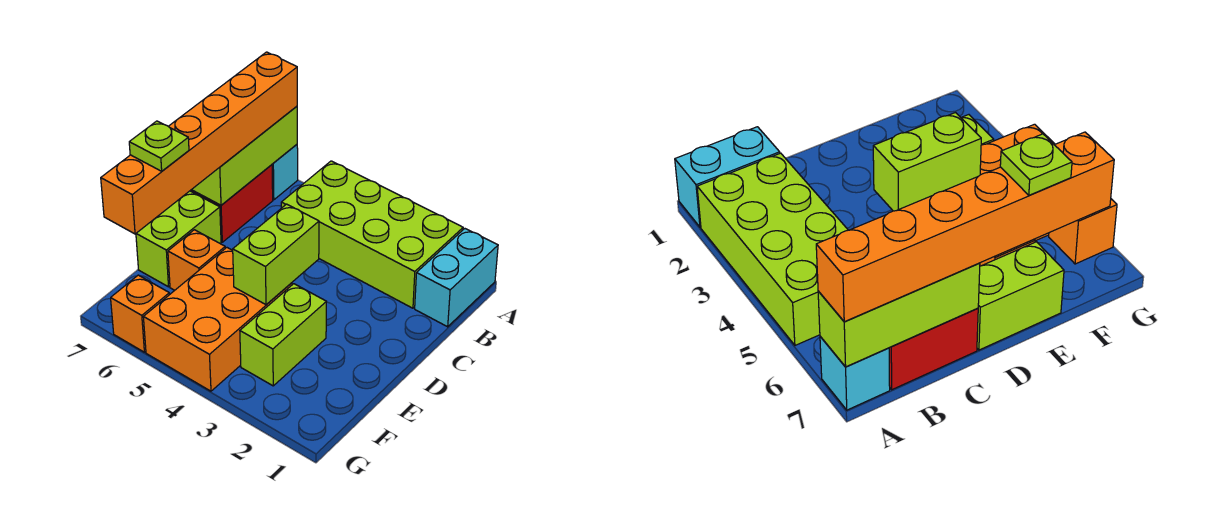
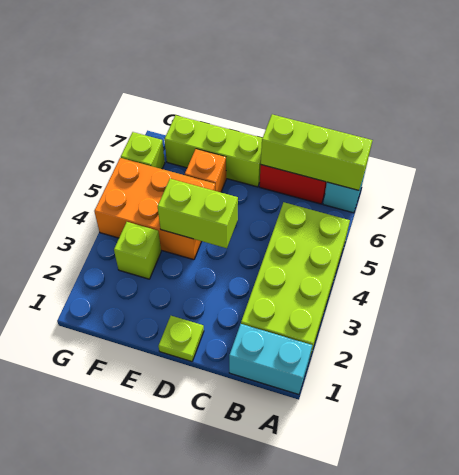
orange 1x6 brick [101,52,297,234] -> none
lime 1x2 brick [136,191,221,287] -> lime 1x3 brick [164,115,262,187]
lime 1x2 brick [240,284,326,386] -> lime 1x1 brick [114,222,161,279]
lime 1x1 plate [129,121,189,171] -> lime 1x1 plate moved to [158,316,204,362]
orange 1x1 brick [111,275,169,352] -> lime 1x1 brick [121,132,165,169]

